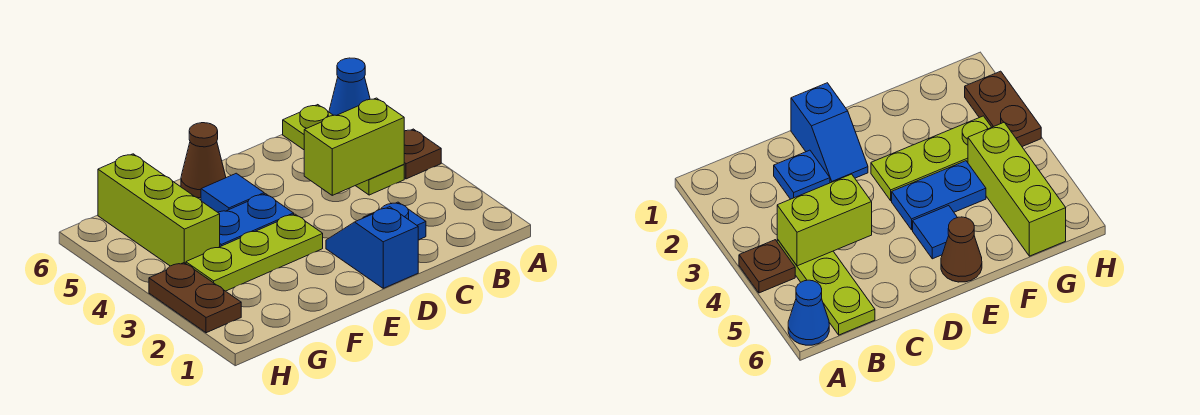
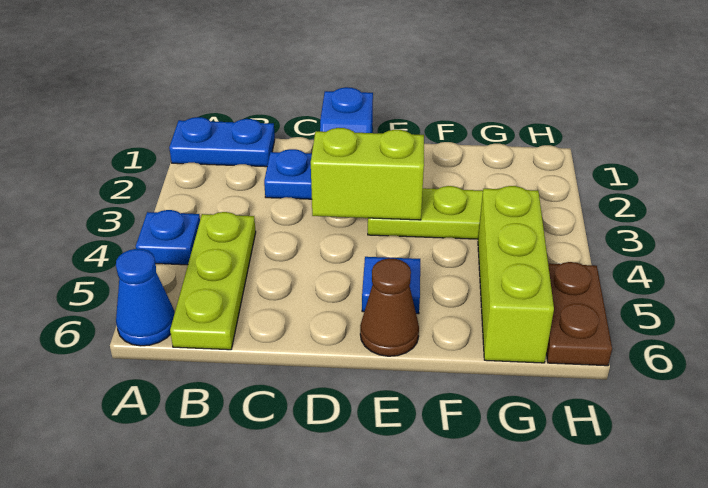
brown 1x1 plate [404,129,441,179] -> blue 1x1 plate [136,210,200,265]
lime 1x2 brick [304,98,404,195] -> lime 1x2 brick moved to [311,128,424,220]
blue 1x2 plate [218,194,294,247] -> blue 1x2 plate moved to [169,117,275,167]
brown 1x2 plate [149,263,241,333] -> brown 1x2 plate moved to [546,262,612,366]

